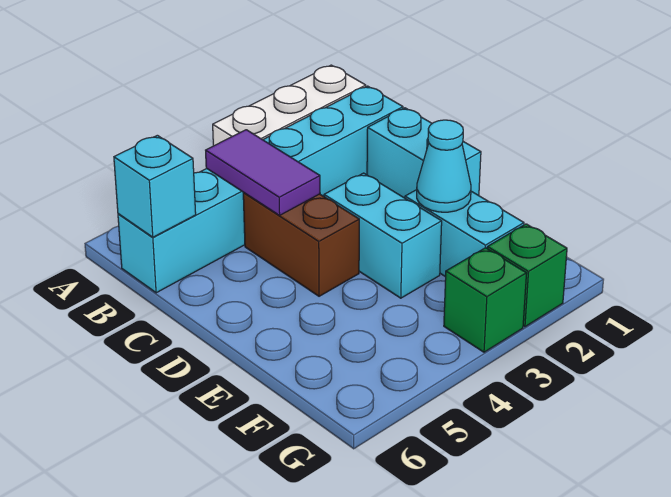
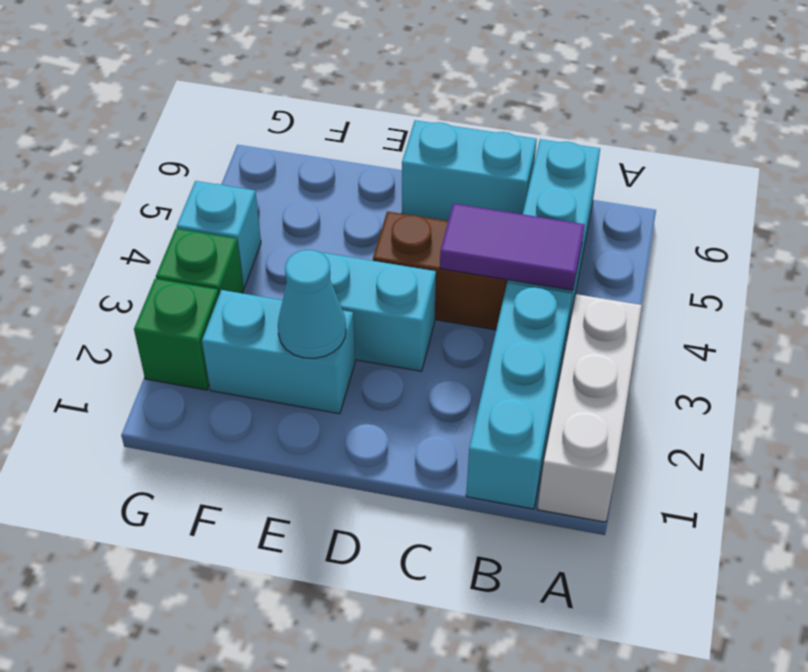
cyan 1x1 brick [114,135,196,237] -> cyan 1x1 brick moved to [177,181,261,287]
cyan 1x2 brick [367,108,481,198] -> cyan 1x2 brick moved to [402,120,537,221]

